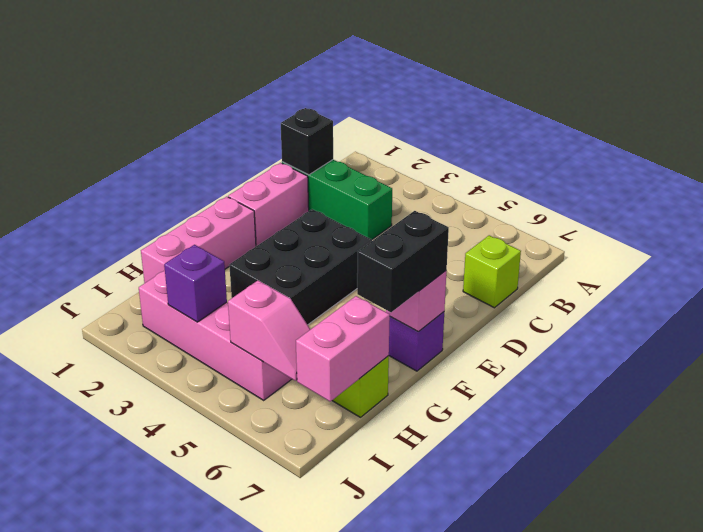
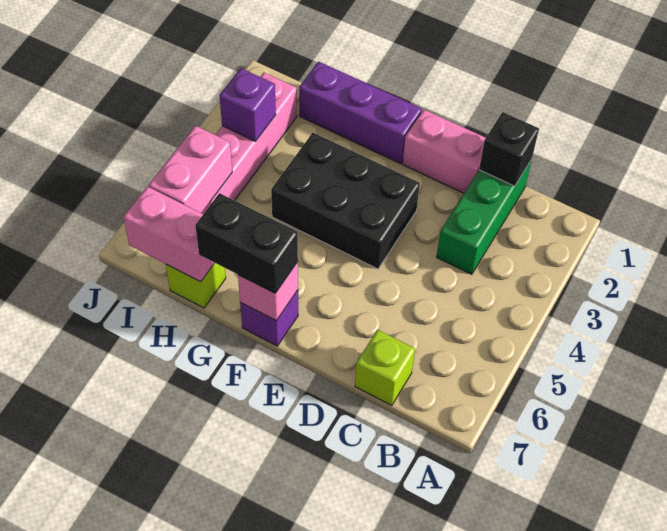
pink 1x3 brick [141,197,256,283] -> purple 1x3 brick [299,62,422,164]
pink 1x2 slope [228,280,310,381] -> pink 1x2 brick [149,126,232,213]

